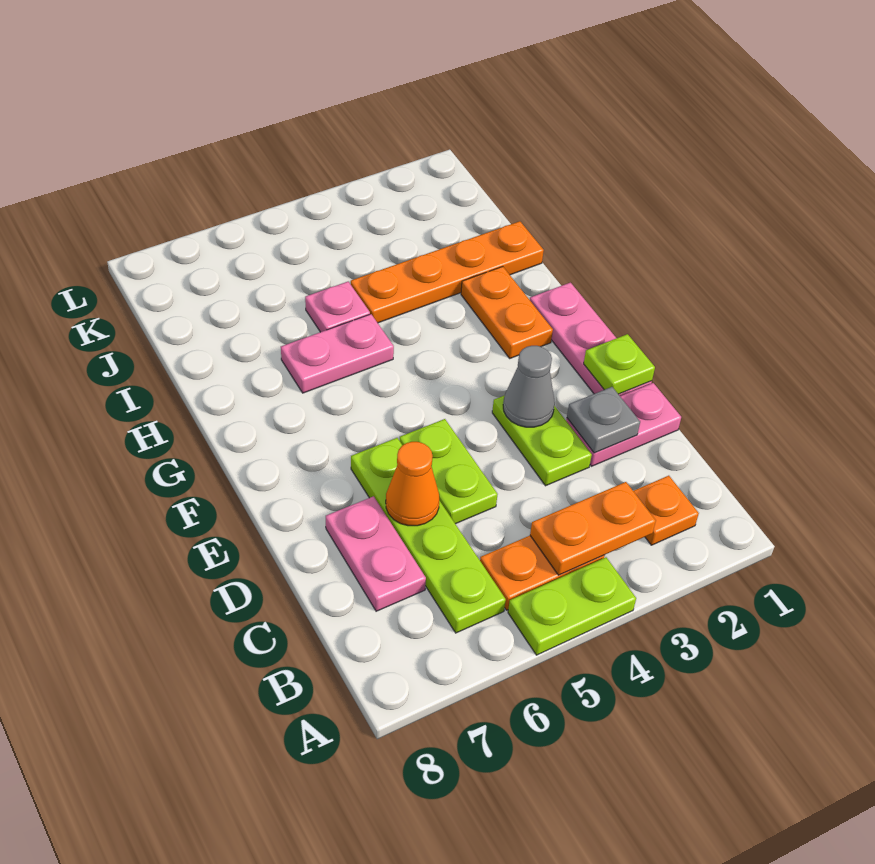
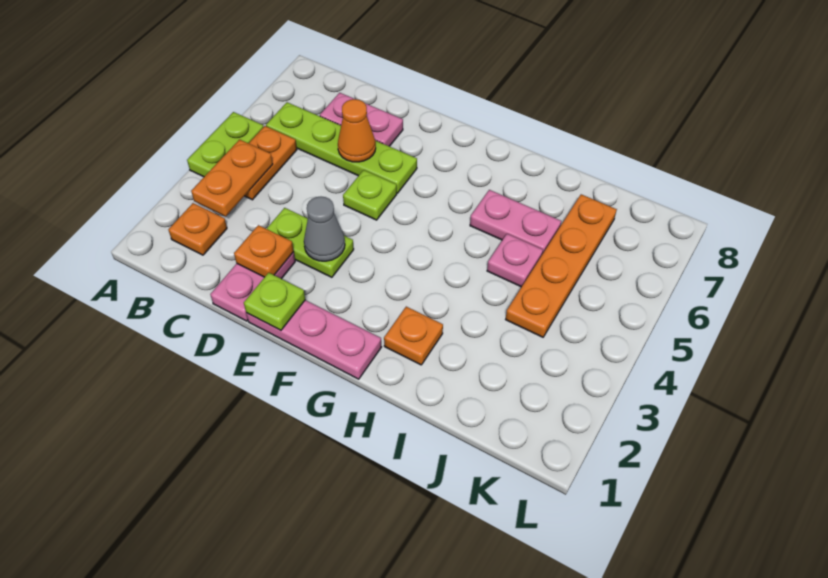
grey 1x1 plate [567,387,640,453] -> orange 1x1 plate [234,225,294,277]
lime 1x2 plate [399,419,498,524] -> lime 1x1 plate [343,170,397,220]
orange 1x2 plate [461,267,553,358] -> orange 1x1 plate [384,307,443,365]
pink 1x2 plate [281,314,394,393] -> pink 1x2 plate turned to [470,190,561,254]
orange 1x4 plate [351,221,544,323] -> orange 1x4 plate moved to [506,194,617,337]

